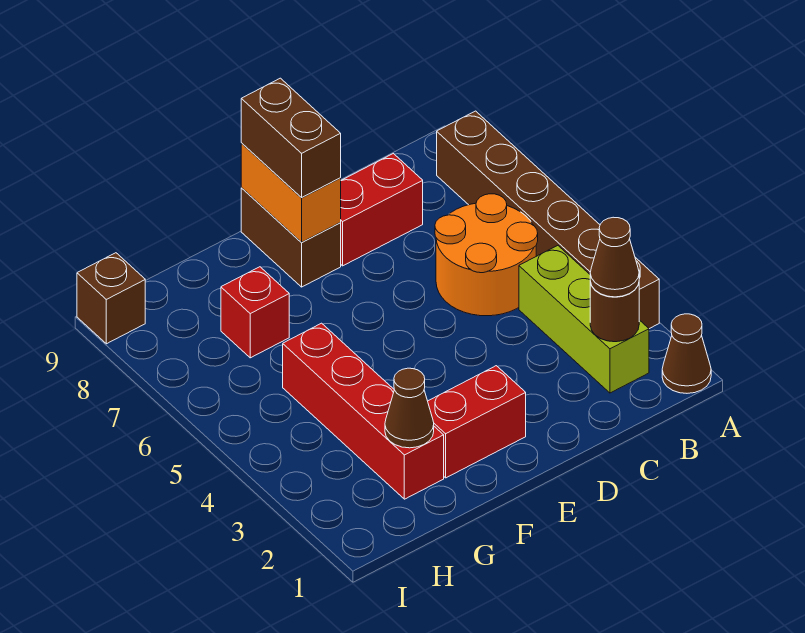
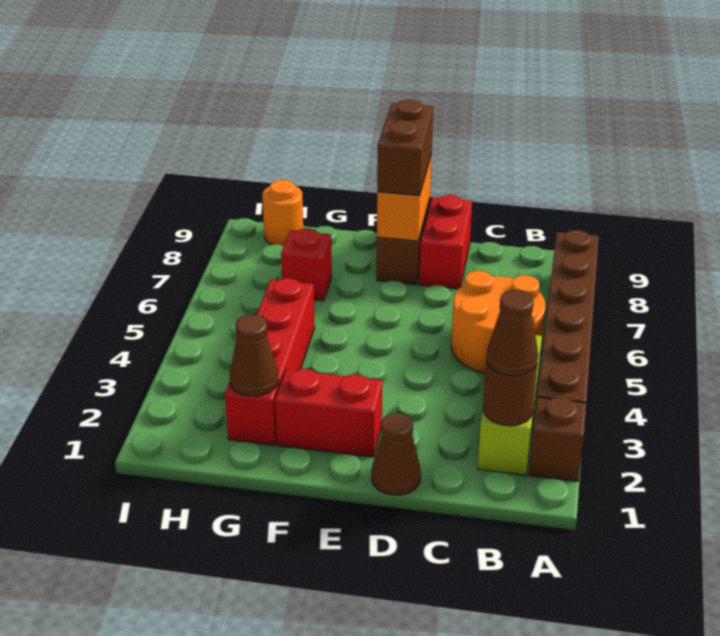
brown 1x1 cone [662,314,711,393] -> brown 1x1 cone moved to [372,413,421,495]
red 1x2 brick [340,154,423,266] -> red 1x2 brick turned to [419,195,472,289]
none -> orange 1x1 round brick [262,180,303,246]
brown 1x1 brick [77,253,145,344] -> brown 1x1 brick moved to [529,397,586,481]

